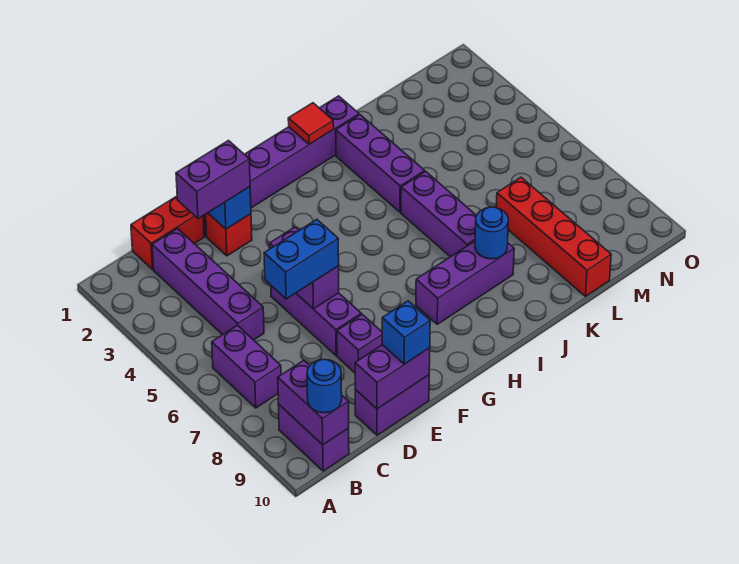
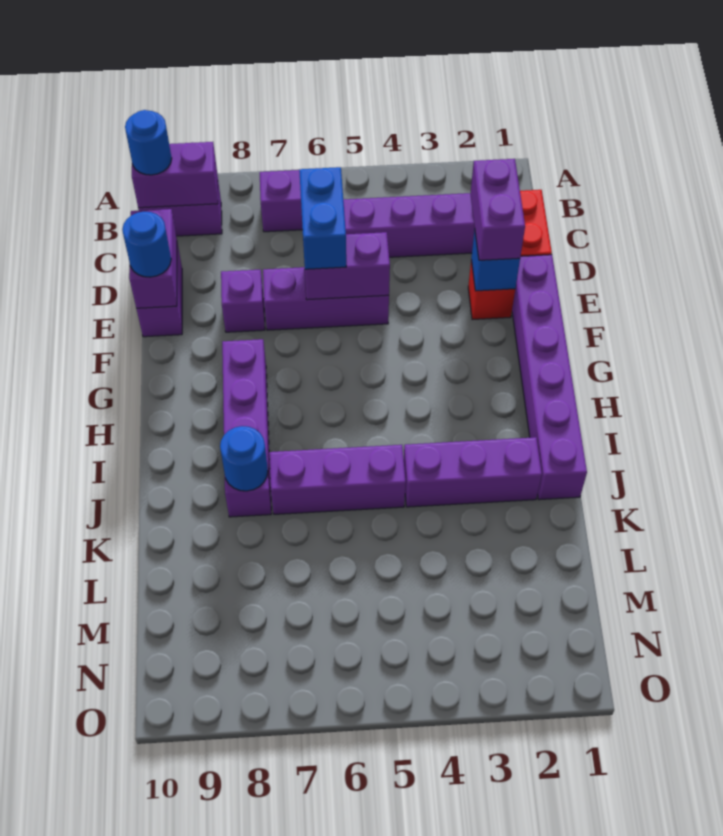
blue 1x1 brick [382,301,430,364] -> blue 1x1 round brick [122,212,171,277]
purple 1x3 brick [416,241,514,324] -> purple 1x4 brick [222,339,271,517]
red 1x1 tile [288,103,334,144] -> none
red 1x4 brick [496,177,611,296] -> none

